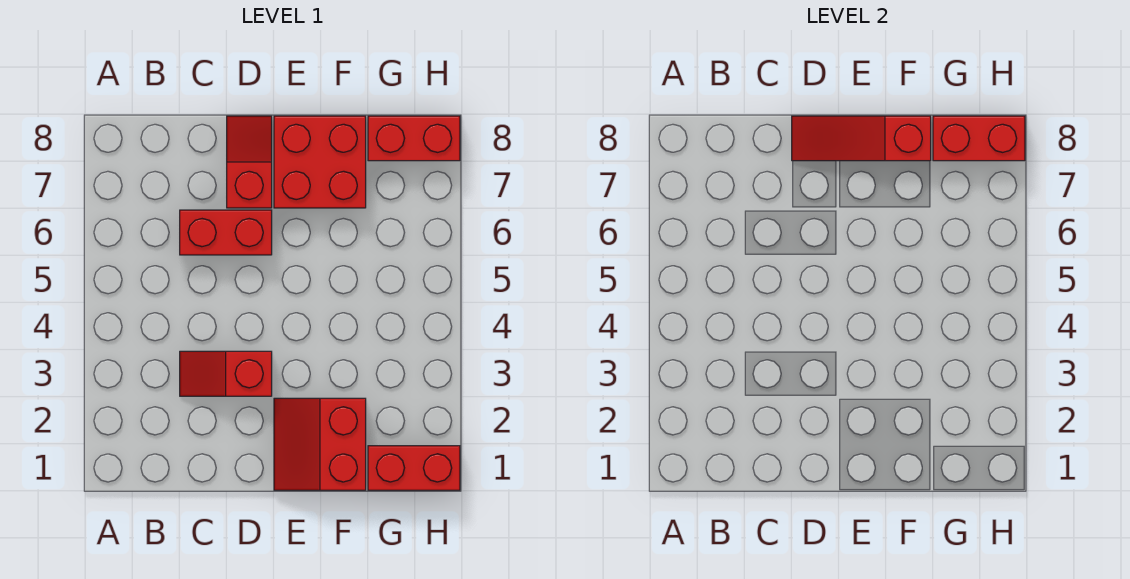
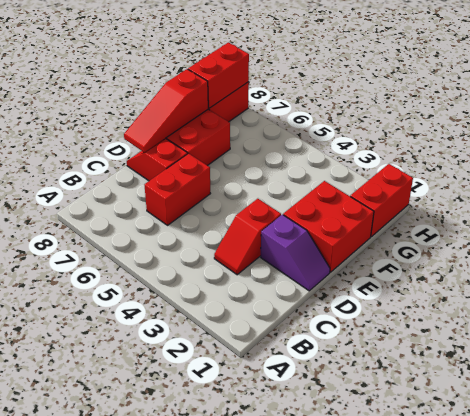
none -> purple 1x2 slope [261,214,330,291]
red 2x2 slope [274,398,366,490] -> red 2x2 brick [283,181,374,272]

